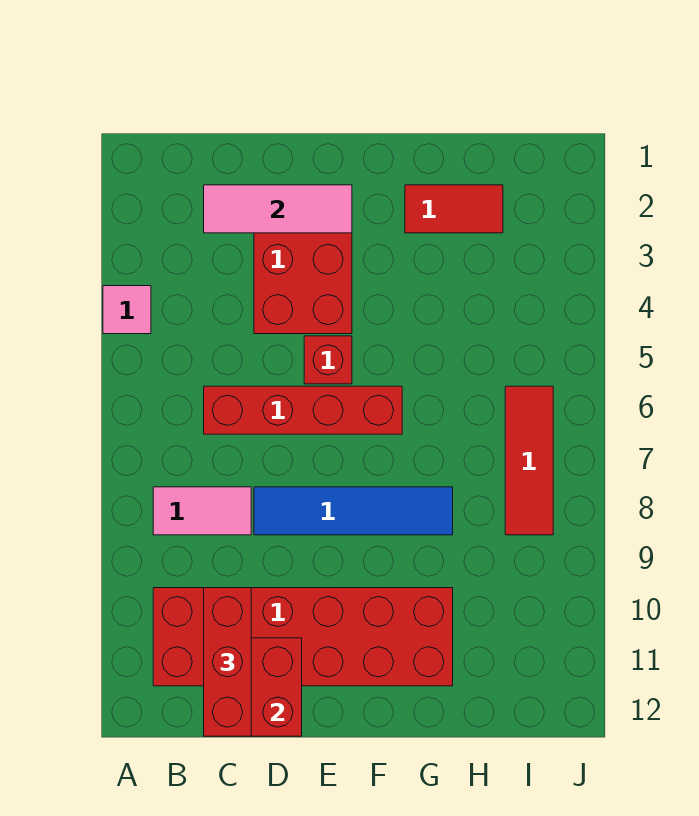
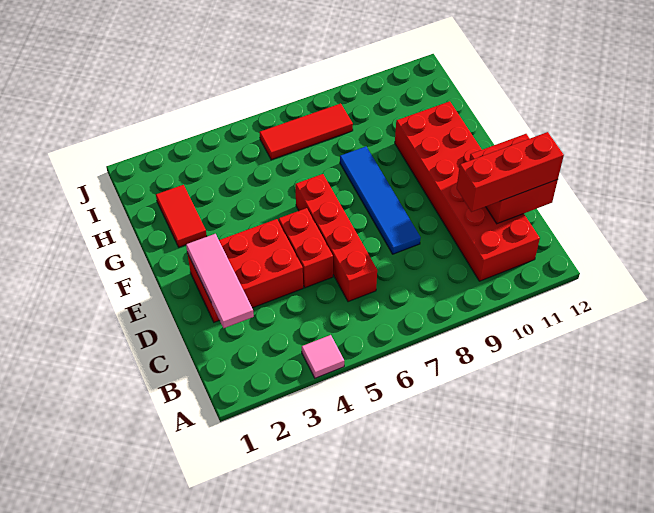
pink 1x2 tile [153,487,251,535] -> none
red 1x1 brick [304,336,352,384] -> red 1x2 brick [279,208,333,288]

